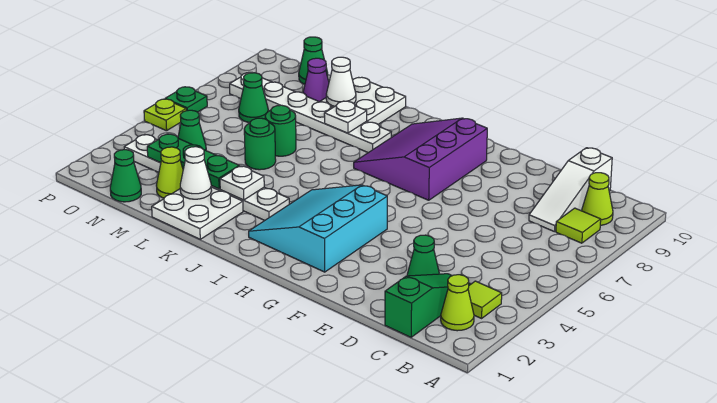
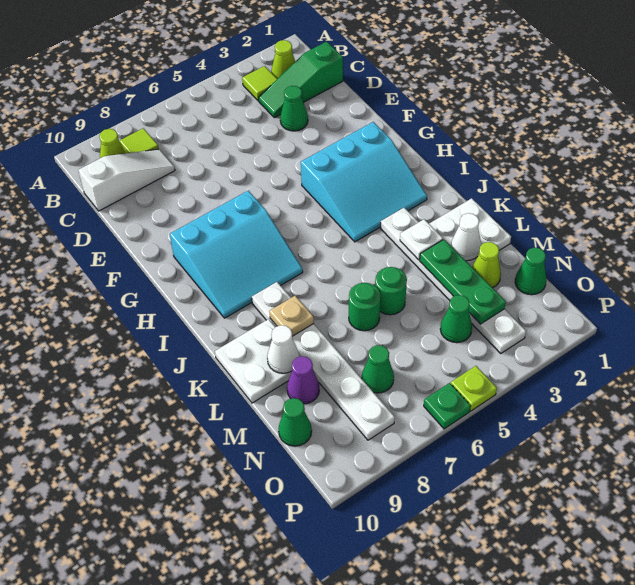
purple 3x3 slope [354,118,487,200] -> cyan 3x3 slope [170,191,303,318]
white 1x1 plate [324,101,367,133] -> tan 1x1 plate [269,296,314,336]

